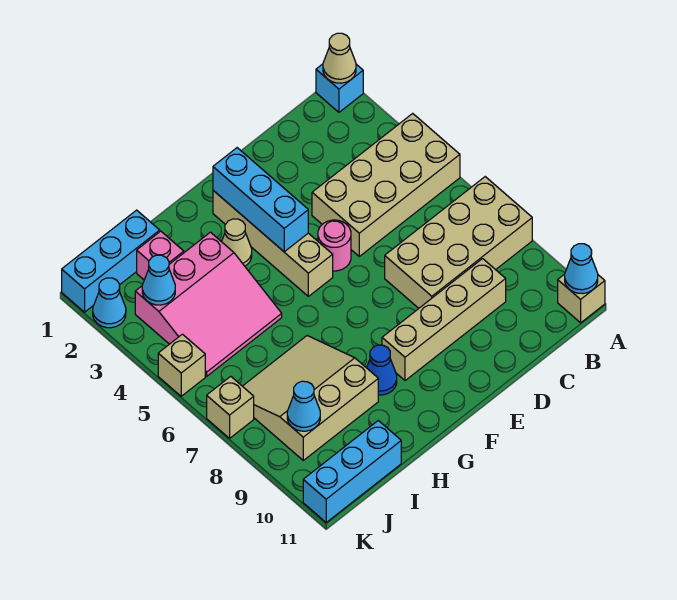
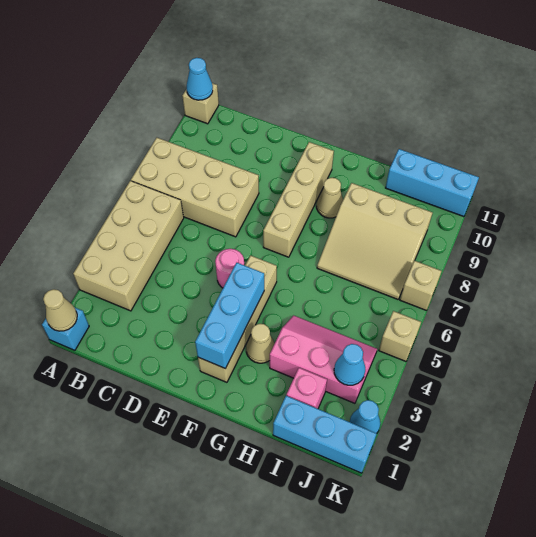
tan 2x4 brick [312,113,460,256] -> tan 2x4 brick turned to [73,181,184,311]
tan 1x4 brick [382,259,506,381] -> tan 1x4 brick turned to [263,142,334,257]
blue 1x1 cone [367,345,397,395] -> tan 1x1 cone [317,178,343,218]
pink 3x3 slope [135,232,282,376] -> pink 2x3 slope [270,315,377,403]
cyan 1x1 cone [287,381,320,431] -> none

